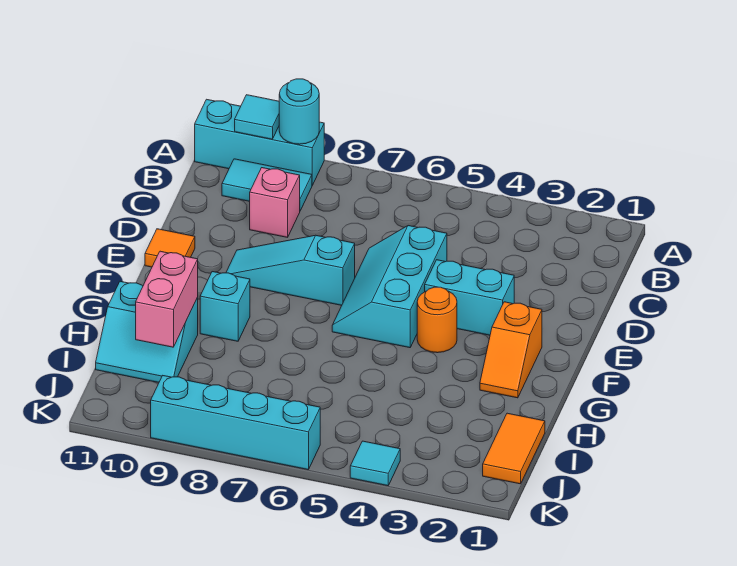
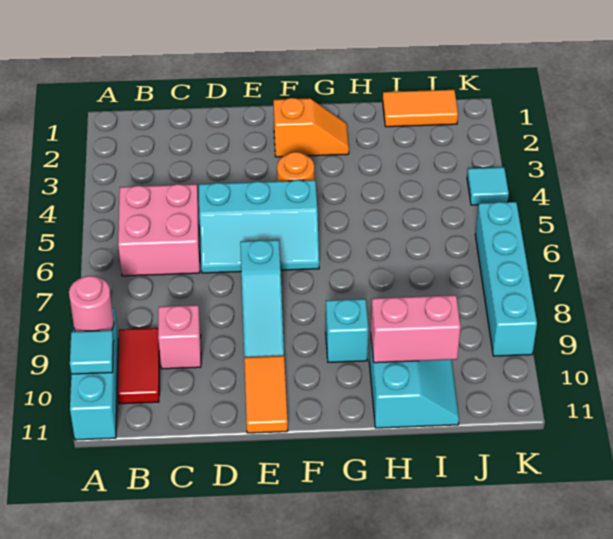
cyan 1x1 round brick [279,79,319,144] -> pink 1x1 round brick [69,276,114,331]
none -> pink 2x2 brick [118,184,200,276]
cyan 1x2 tile [222,159,312,211] -> red 1x2 tile [117,328,159,404]
cyan 1x2 brick [425,260,514,335] -> none
orange 1x1 tile [145,229,195,267] -> orange 1x2 tile [244,356,288,433]

